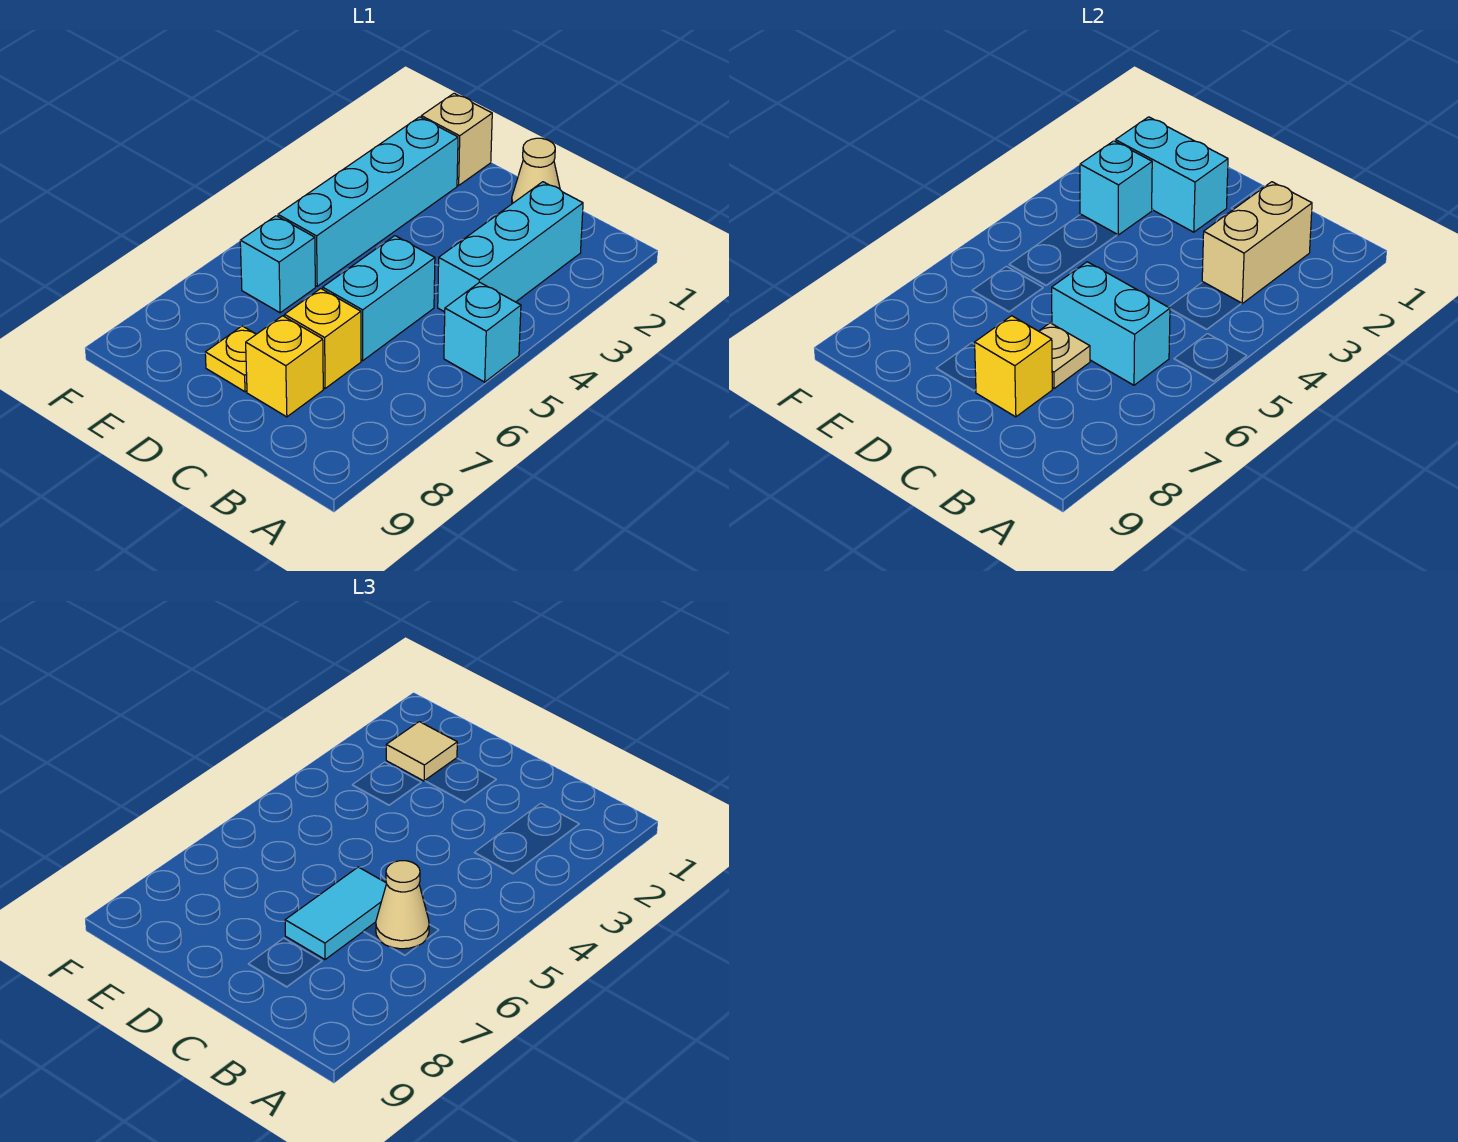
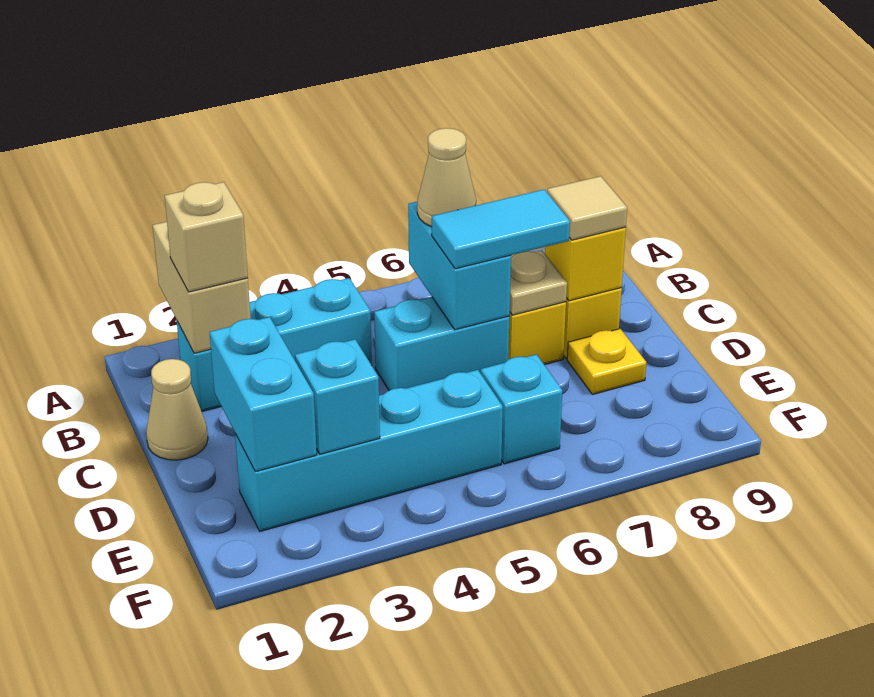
cyan 1x1 brick [444,282,521,382] -> none
tan 1x2 brick [1202,182,1312,304] -> tan 1x2 brick turned to [153,222,251,353]
tan 1x1 brick [421,93,492,186] -> tan 1x1 brick moved to [165,182,248,292]
tan 1x1 tile [386,722,457,781] -> tan 1x1 tile moved to [547,176,627,240]

